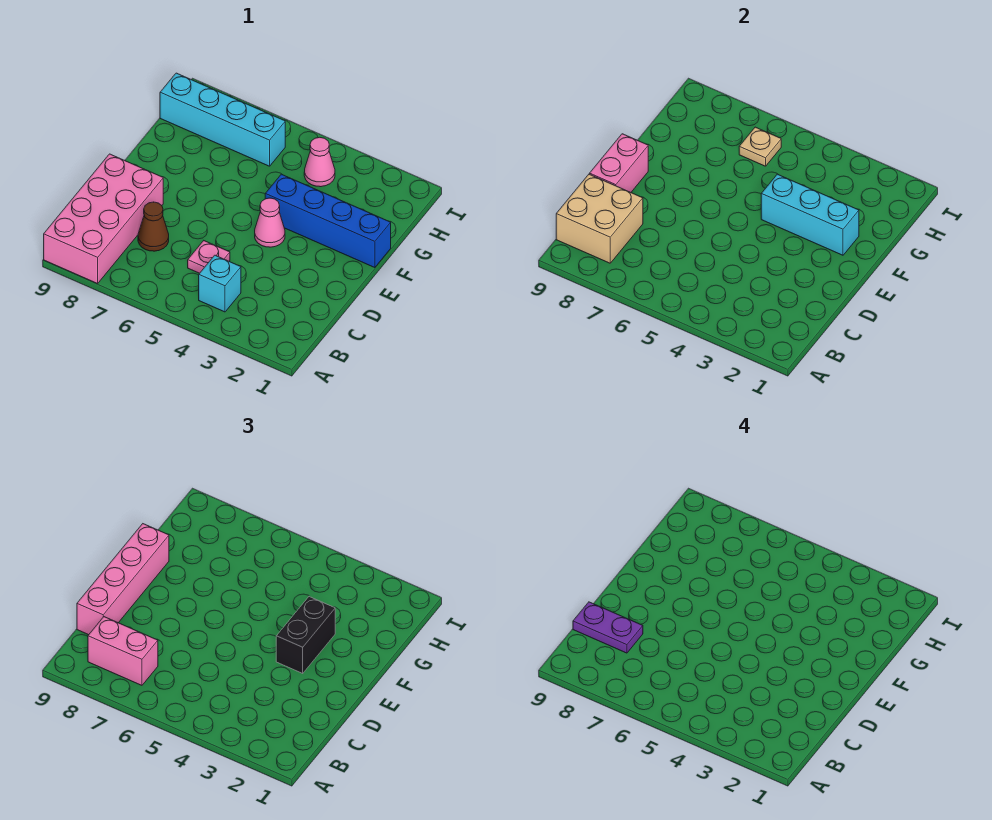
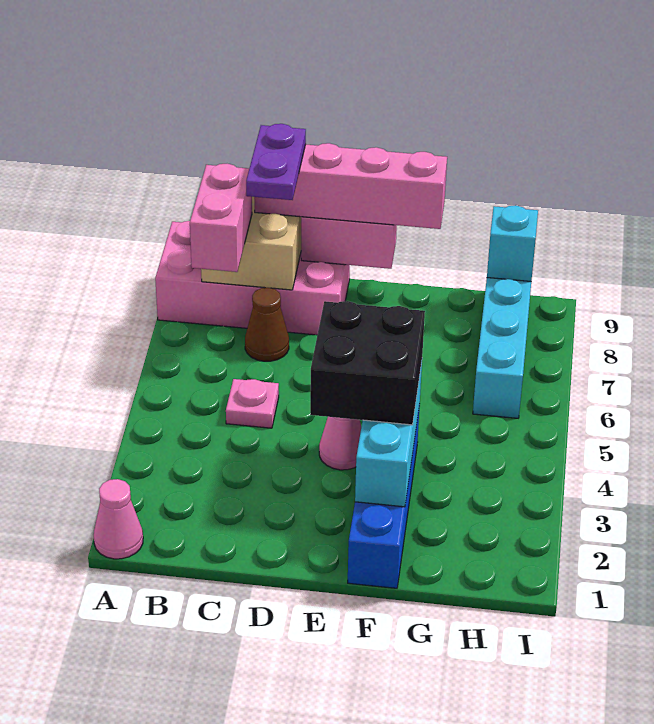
cyan 1x1 brick [199,255,241,312] -> cyan 1x1 brick moved to [487,205,538,281]
black 1x2 brick [276,596,335,673] -> black 2x2 brick [310,301,425,425]
pink 1x1 cone [304,137,335,187] -> pink 1x1 cone moved to [94,479,143,559]
tan 1x1 plate [739,127,781,166] -> none

